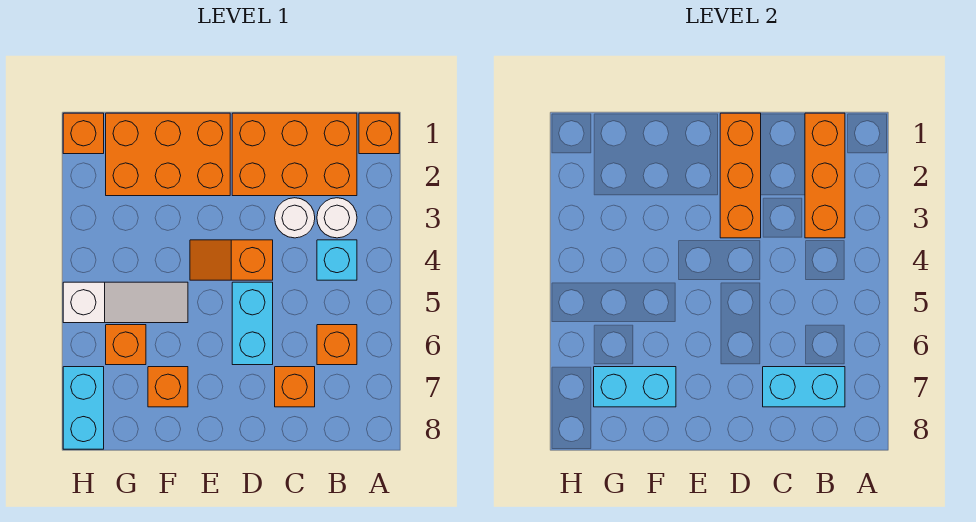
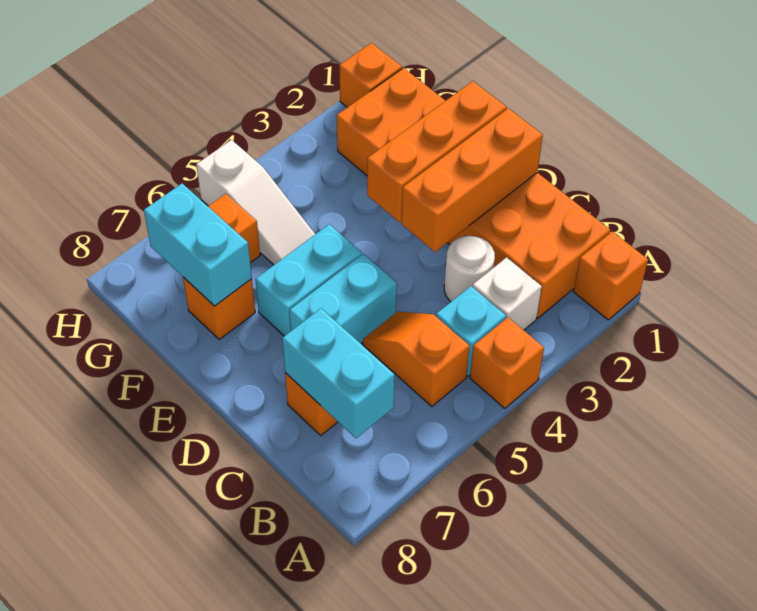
orange 1x3 brick [805,113,845,238] -> orange 1x3 brick moved to [367,81,507,222]
white 1x1 round brick [317,198,357,238] -> white 1x1 brick [473,257,542,330]
orange 1x1 brick [317,325,357,365] -> orange 1x1 brick moved to [470,317,544,409]
orange 1x2 slope [190,240,273,280] -> orange 1x2 slope moved to [363,312,470,407]
cyan 1x2 brick [63,367,104,449] -> cyan 1x2 brick moved to [255,224,362,336]

